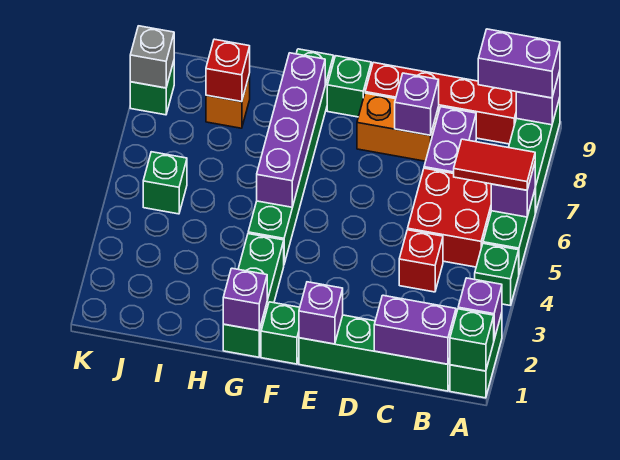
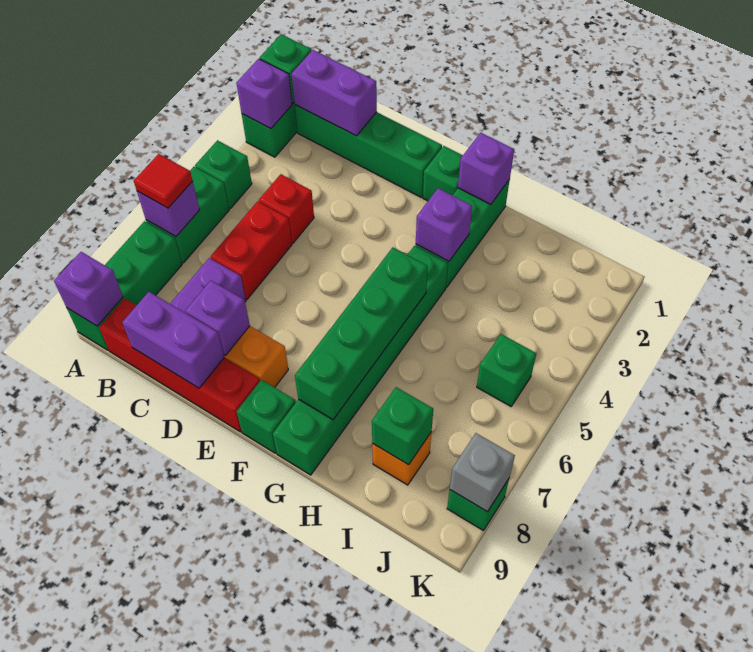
red 1x2 tile [454,139,535,190] -> red 1x1 tile [134,154,193,208]
purple 1x2 brick [478,29,560,98] -> purple 1x2 brick moved to [122,292,224,388]
red 2x2 brick [408,168,491,267] -> red 1x2 brick [211,201,292,299]
purple 1x1 brick [299,282,343,344] -> purple 1x1 brick moved to [416,188,472,261]
purple 1x4 brick [257,53,325,207] -> green 1x4 brick [295,248,428,420]
red 1x1 brick [206,39,250,102] -> green 1x1 brick [372,387,433,465]

